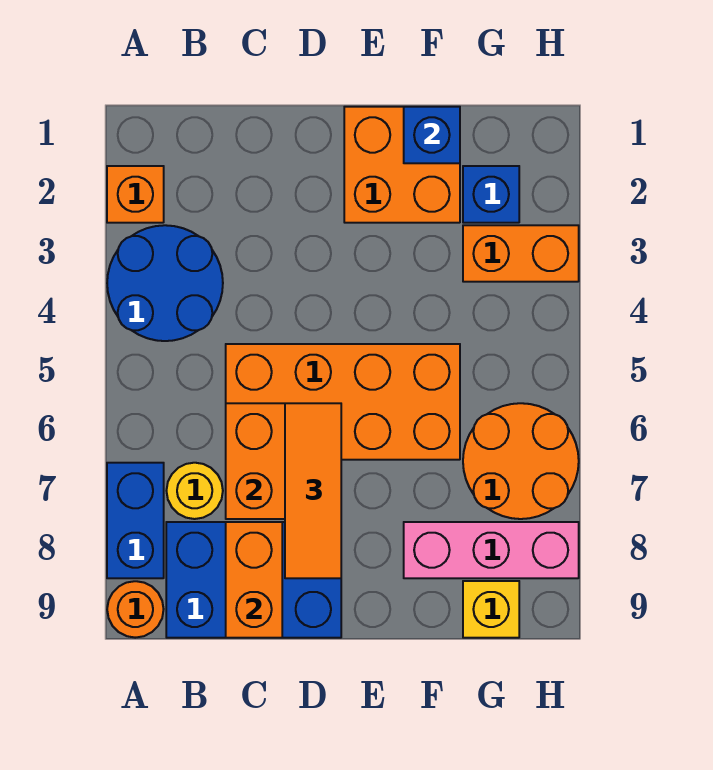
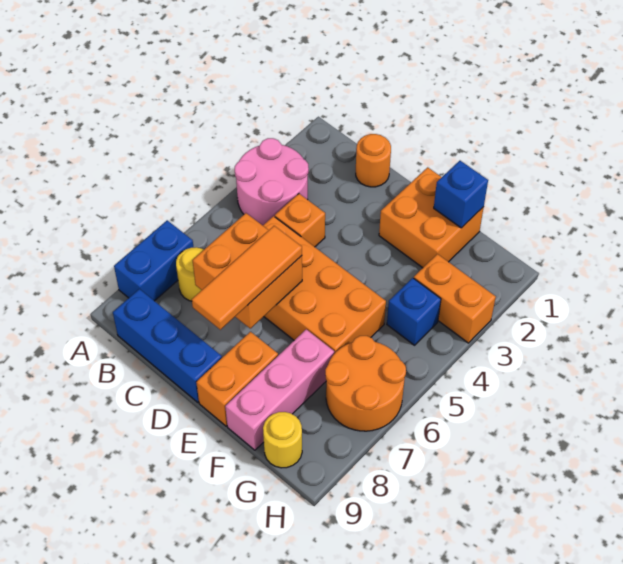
orange 1x1 brick [107,166,164,223] -> orange 1x1 brick moved to [275,194,325,247]
blue 2x2 round brick [107,225,223,341] -> pink 2x2 round brick [235,138,309,225]
orange 1x1 round brick [107,581,164,638] -> orange 1x1 round brick moved to [356,134,391,187]
blue 2x3 brick [166,522,341,638] -> blue 1x3 brick [113,289,222,402]
orange 1x2 brick [226,522,282,638] -> orange 1x2 brick moved to [196,332,278,426]
pink 1x3 brick [404,522,579,578] -> pink 1x3 brick turned to [225,329,334,450]
blue 1x1 brick [463,166,519,223] -> blue 1x1 brick moved to [387,278,441,345]
yellow 1x1 brick [463,581,519,638] -> yellow 1x1 round brick [263,412,302,468]

